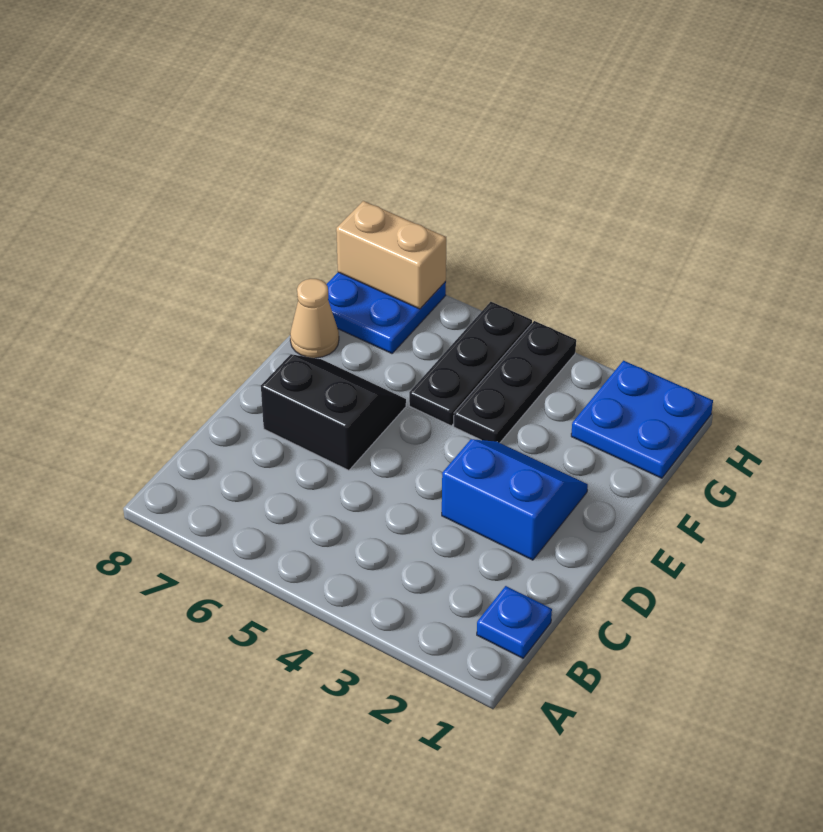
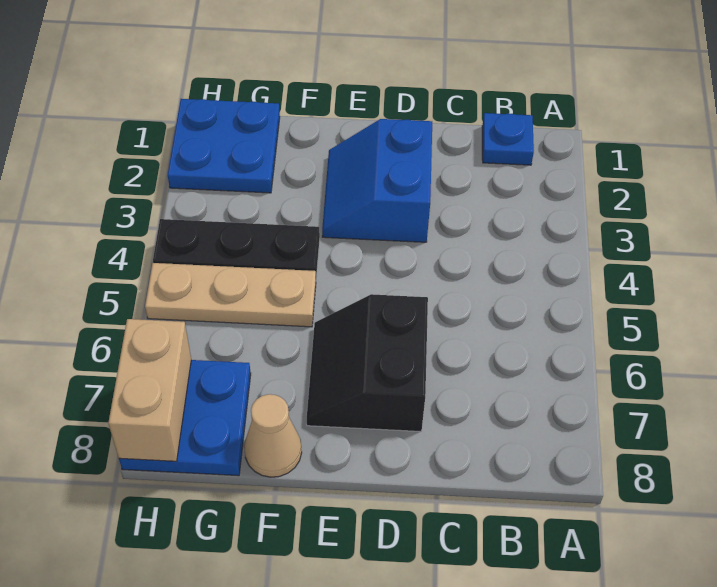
black 1x3 plate [409,302,532,426] -> tan 1x3 plate [145,263,316,327]

